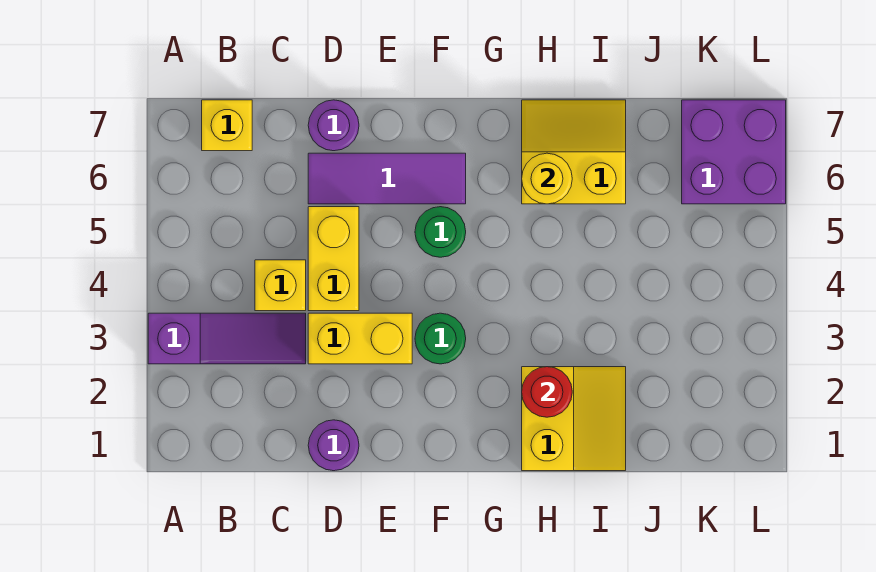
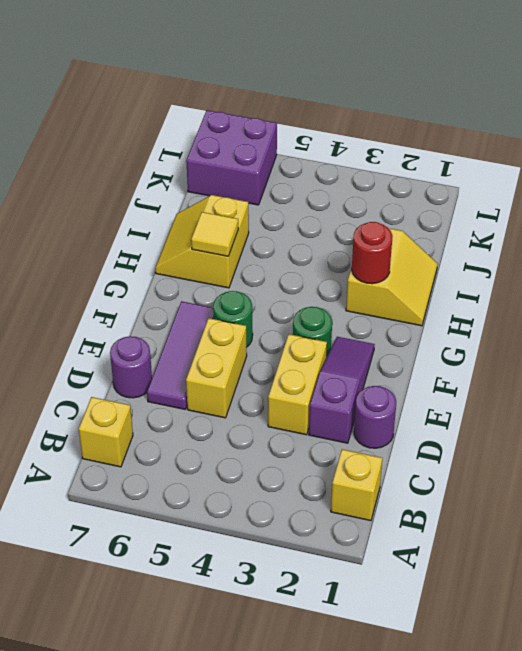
purple 1x3 slope [148,313,306,364] -> purple 1x3 slope moved to [309,337,375,443]
yellow 1x1 brick [255,260,306,311] -> yellow 1x1 brick moved to [331,449,382,521]
yellow 1x2 brick [308,207,359,311] -> yellow 1x2 brick turned to [186,318,247,418]
yellow 2x2 slope [522,367,626,471] -> yellow 2x2 slope turned to [346,228,438,326]
yellow 1x1 round brick [522,153,572,204] -> yellow 1x1 tile [191,212,238,256]

